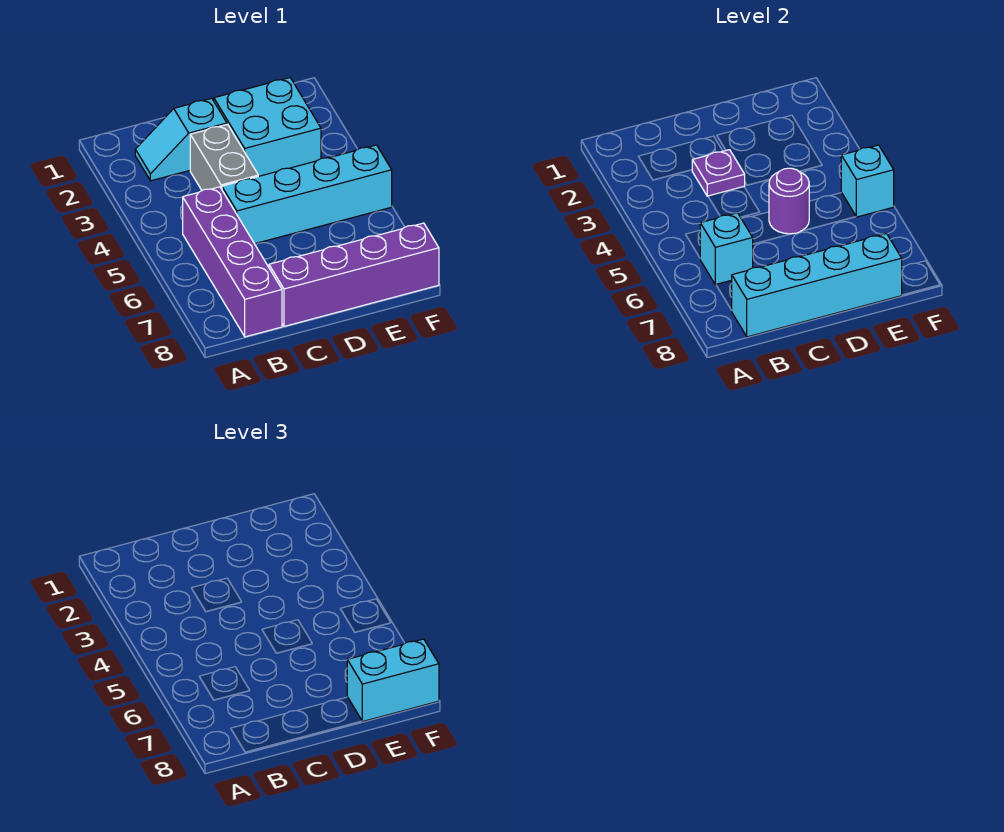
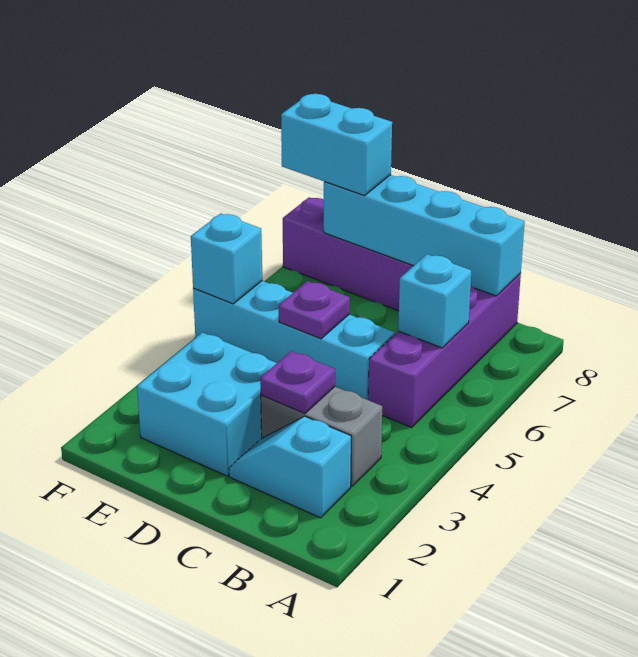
cyan 1x2 slope [135,98,227,181] -> cyan 1x2 slope turned to [229,416,351,518]
grey 1x2 brick [190,124,258,190] -> grey 1x2 brick turned to [261,387,382,486]
purple 1x1 round brick [769,168,809,234] -> purple 1x1 plate [279,281,350,339]

